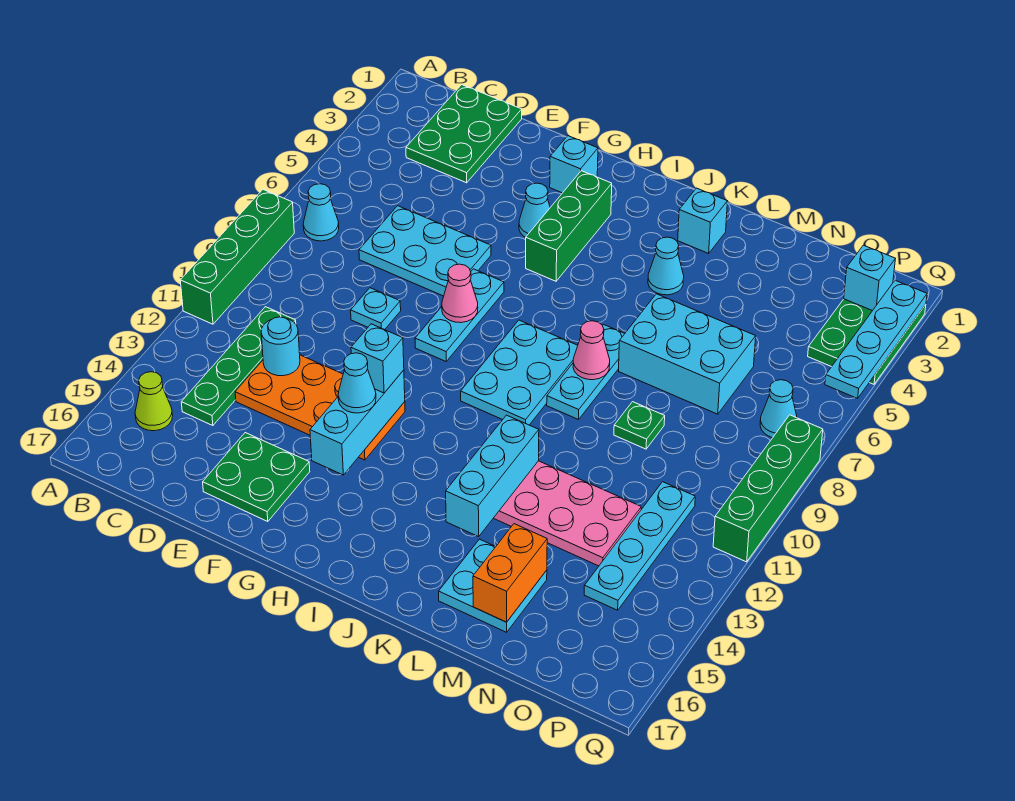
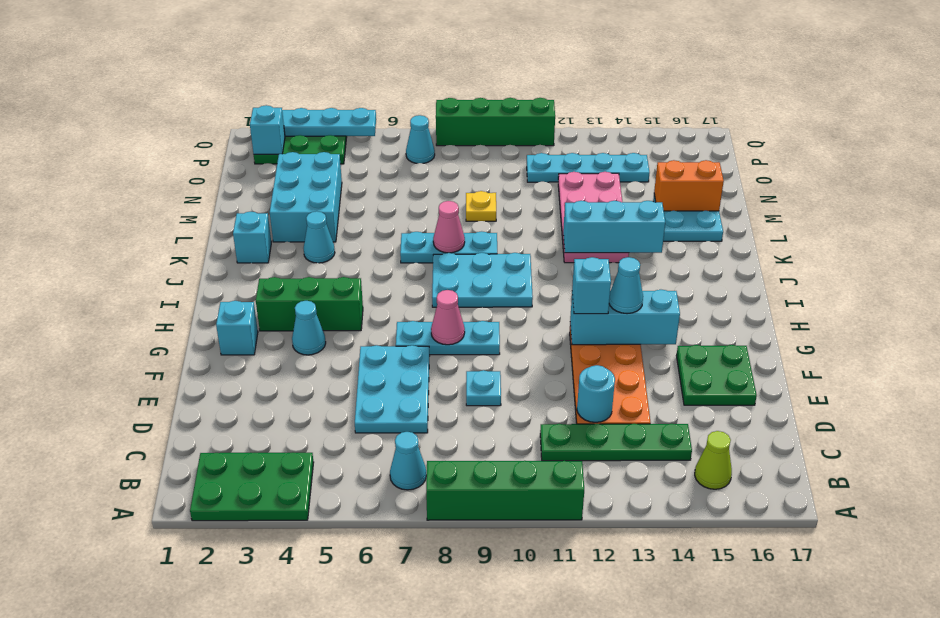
green 2x3 plate [406,85,522,183] -> green 2x3 plate moved to [190,452,314,521]
cyan 2x3 brick [619,294,756,414] -> cyan 2x3 brick moved to [270,152,342,242]
green 1x1 plate [614,402,665,449] -> yellow 1x1 plate [466,191,496,221]

